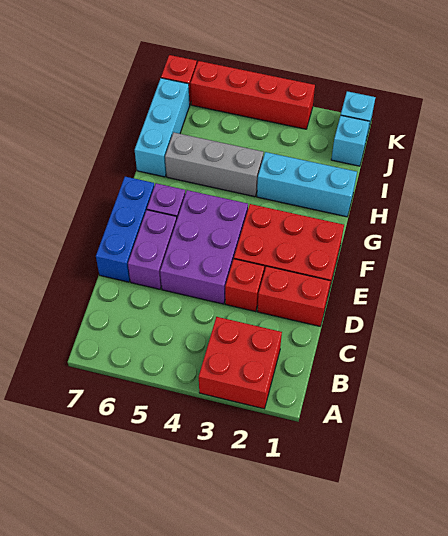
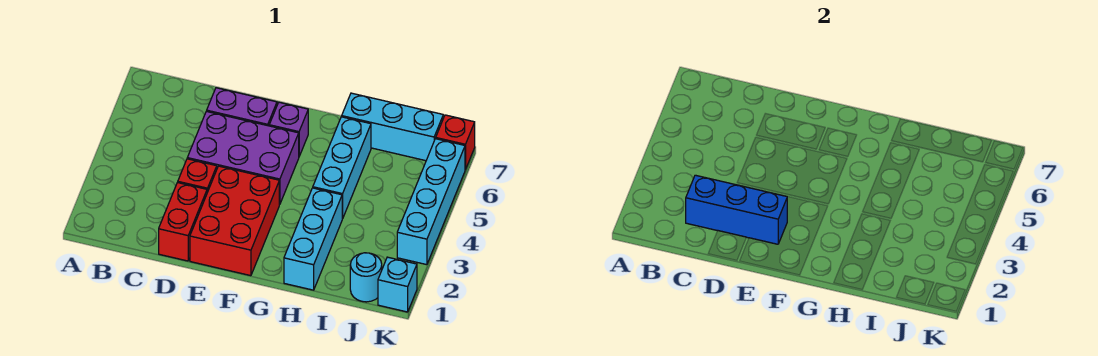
red 2x2 brick [199,317,282,409] -> none
blue 1x3 brick [96,177,154,282] -> blue 1x3 brick moved to [686,175,787,244]
grey 1x3 brick [165,132,264,197] -> cyan 1x3 brick [313,117,371,219]
cyan 1x1 brick [331,115,370,166] -> cyan 1x1 round brick [350,253,382,302]
red 1x4 brick [190,61,315,129] -> cyan 1x4 brick [397,139,465,265]

